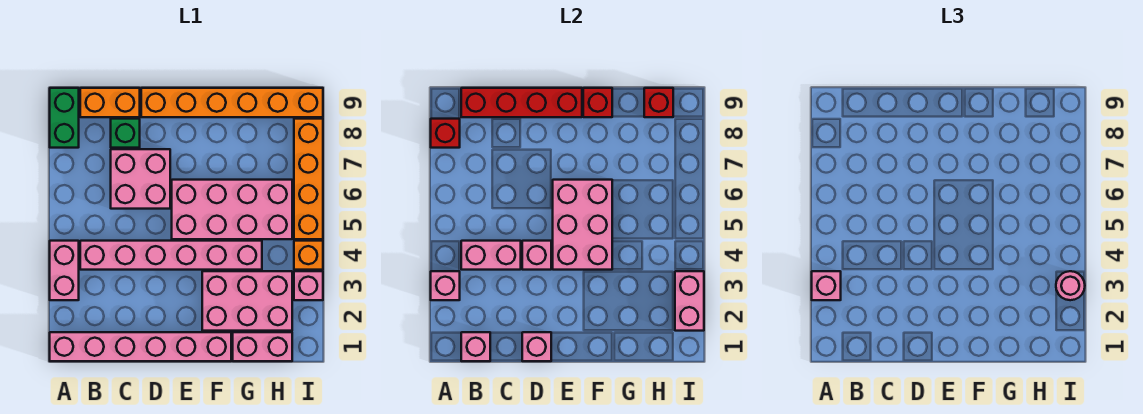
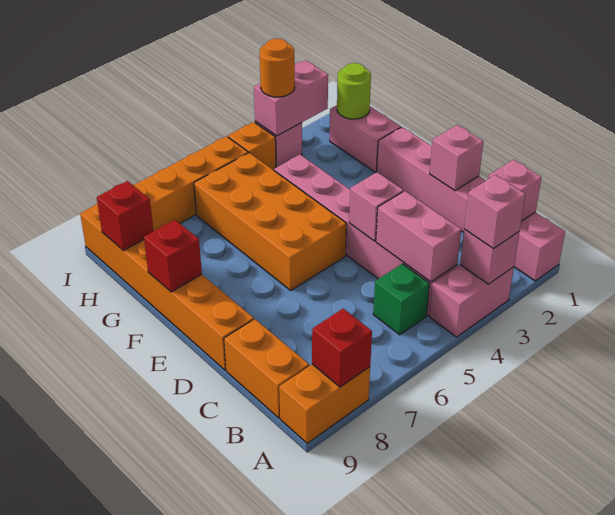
green 1x2 brick [50,88,79,148] -> orange 1x2 brick [279,364,370,443]
red 1x4 brick [461,88,582,117] -> none
pink 2x2 brick [111,149,170,209] -> none
green 1x1 brick [111,119,140,148] -> green 1x1 brick moved to [373,264,429,335]
pink 2x3 brick [553,180,612,270] -> none
pink 2x4 brick [172,180,292,239] -> orange 2x4 brick [194,153,347,290]
pink 2x3 brick [202,271,292,331] -> none
none -> lime 1x1 round brick [337,63,371,119]
pink 1x1 round brick [1056,271,1085,300] -> orange 1x1 round brick [260,39,295,97]

